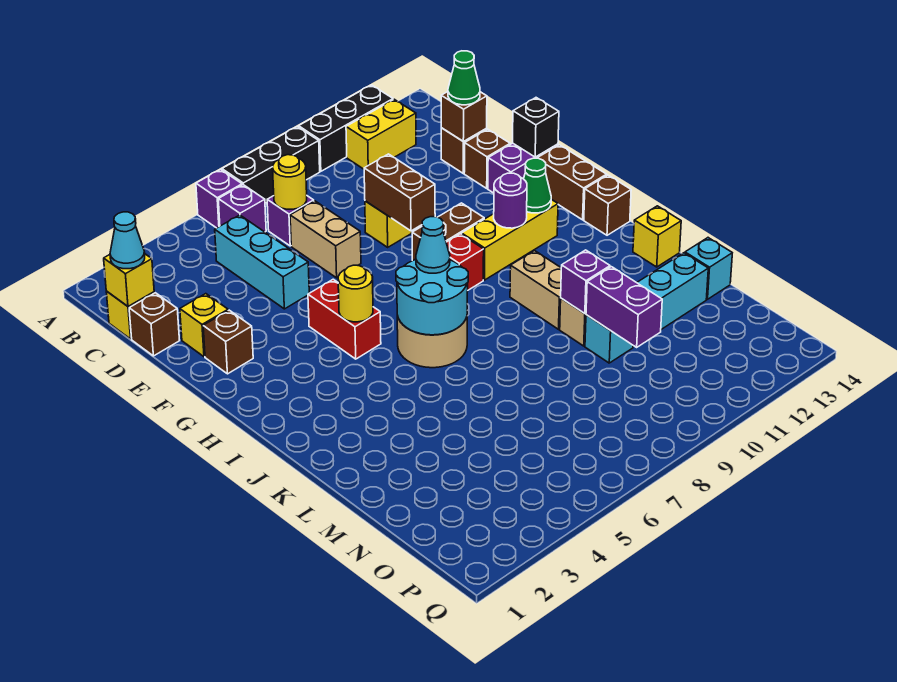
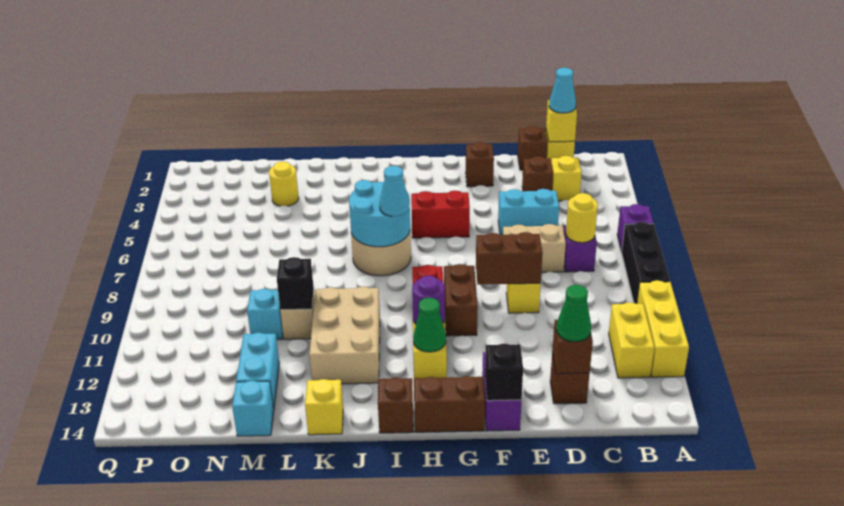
black 1x3 brick [299,85,393,171] -> yellow 1x3 brick [637,280,689,377]
purple 1x1 brick [218,185,266,232] -> none
cyan 1x3 brick [215,215,309,309] -> cyan 1x2 brick [498,189,559,235]
yellow 1x1 brick [180,294,228,357] -> yellow 1x1 brick moved to [551,156,582,201]
brown 1x1 brick [464,129,510,188] -> brown 1x1 brick moved to [522,156,553,191]
yellow 1x1 round brick [338,265,373,322] -> yellow 1x1 round brick moved to [269,161,299,206]
tan 1x2 brick [510,251,561,329] -> tan 2x3 brick [309,287,380,384]
purple 1x1 brick [561,250,610,314] -> black 1x1 brick [277,257,314,310]
purple 1x2 brick [586,267,662,347] -> none

